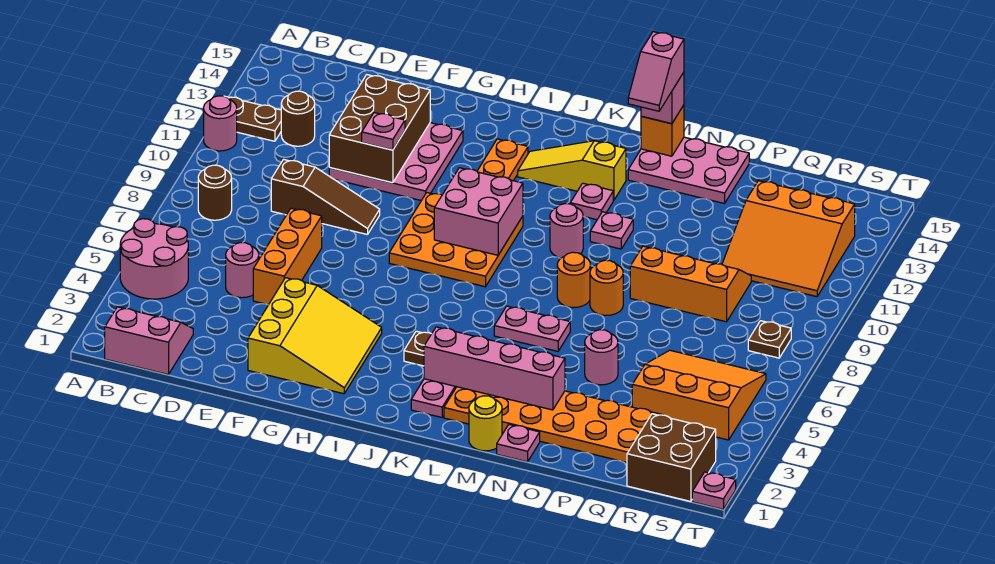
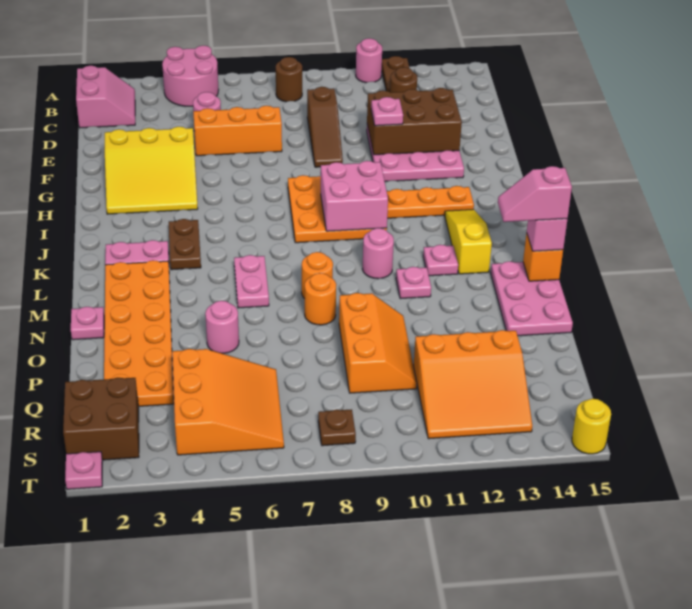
pink 1x4 brick [424,327,565,410] -> none
yellow 1x1 round brick [469,396,502,451] -> yellow 1x1 round brick moved to [572,399,611,454]
orange 3x3 slope [722,181,855,297] -> orange 3x3 slope turned to [414,330,532,439]

